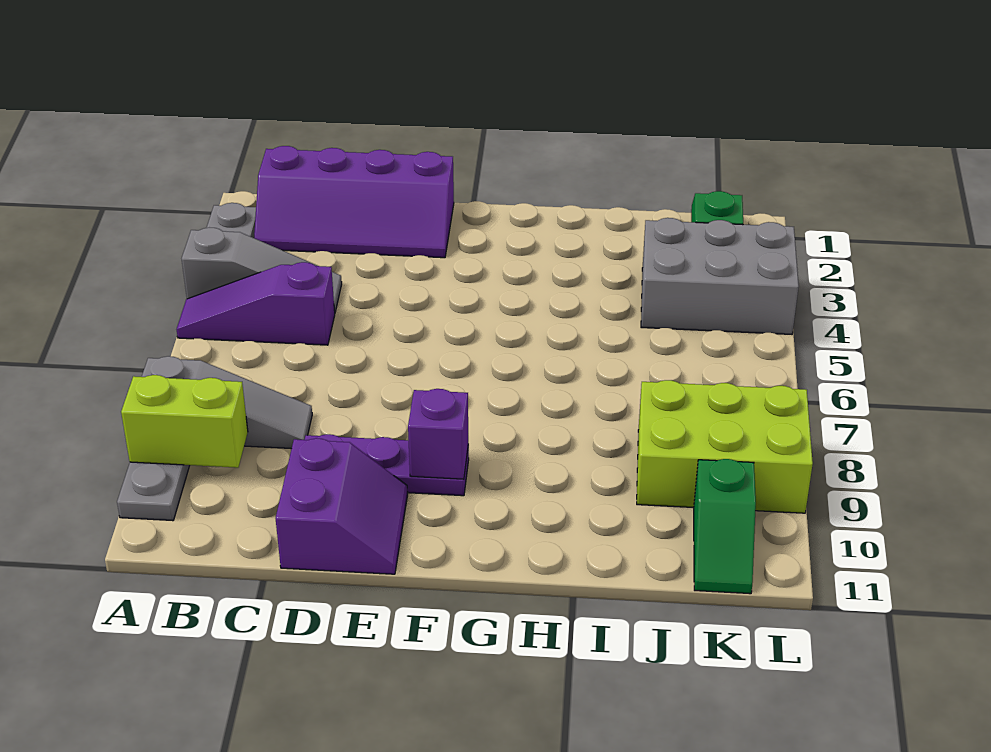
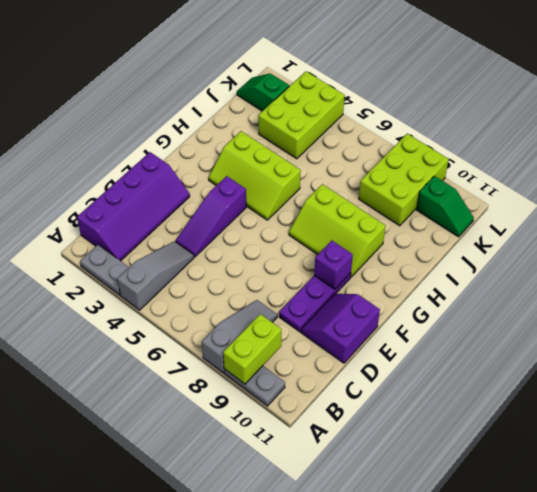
purple 1x3 slope [177,262,335,345] -> purple 1x3 slope moved to [176,176,246,257]
purple 2x2 slope [275,438,408,574] -> purple 2x2 slope turned to [301,294,380,363]
none -> lime 2x3 slope [209,131,301,220]
none -> lime 2x3 slope [289,184,385,277]
grey 2x3 brick [641,218,799,334] -> lime 2x3 brick [258,71,345,159]

